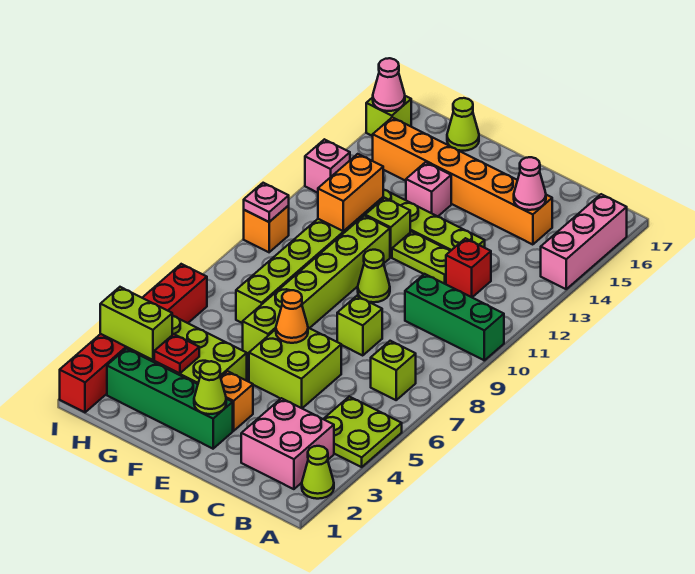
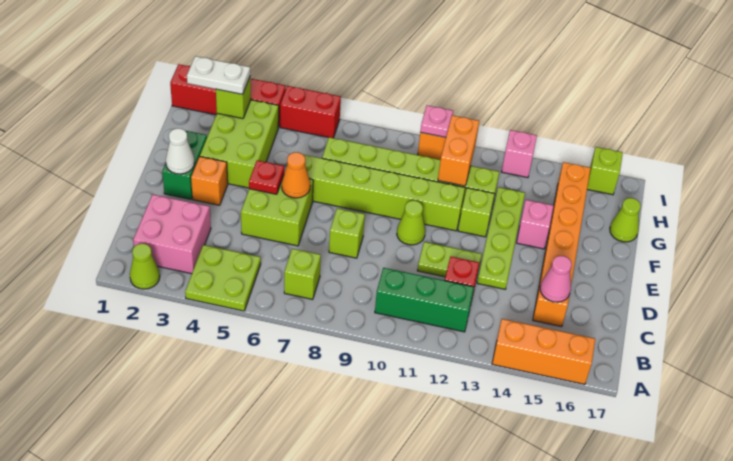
green 1x3 brick [405,274,504,360] -> green 1x3 brick turned to [375,268,474,332]
pink 1x3 brick [541,194,627,289] -> orange 1x3 brick [492,319,595,384]
lime 1x2 plate [392,232,450,284] -> lime 1x2 plate turned to [417,242,482,277]
green 1x4 brick [107,349,233,449] -> green 1x2 brick [162,131,207,199]
lime 1x1 cone [194,361,226,414] -> white 1x1 cone [166,129,195,174]
red 1x1 plate [154,334,199,374] -> red 1x1 plate moved to [249,160,284,194]
orange 1x2 brick [318,154,384,231] -> orange 1x2 brick turned to [438,115,479,186]
none -> white 1x2 plate [187,56,250,94]
lime 1x2 brick [100,287,172,360] -> lime 1x1 brick [216,77,251,119]
pink 1x1 cone [373,58,405,111] -> none

